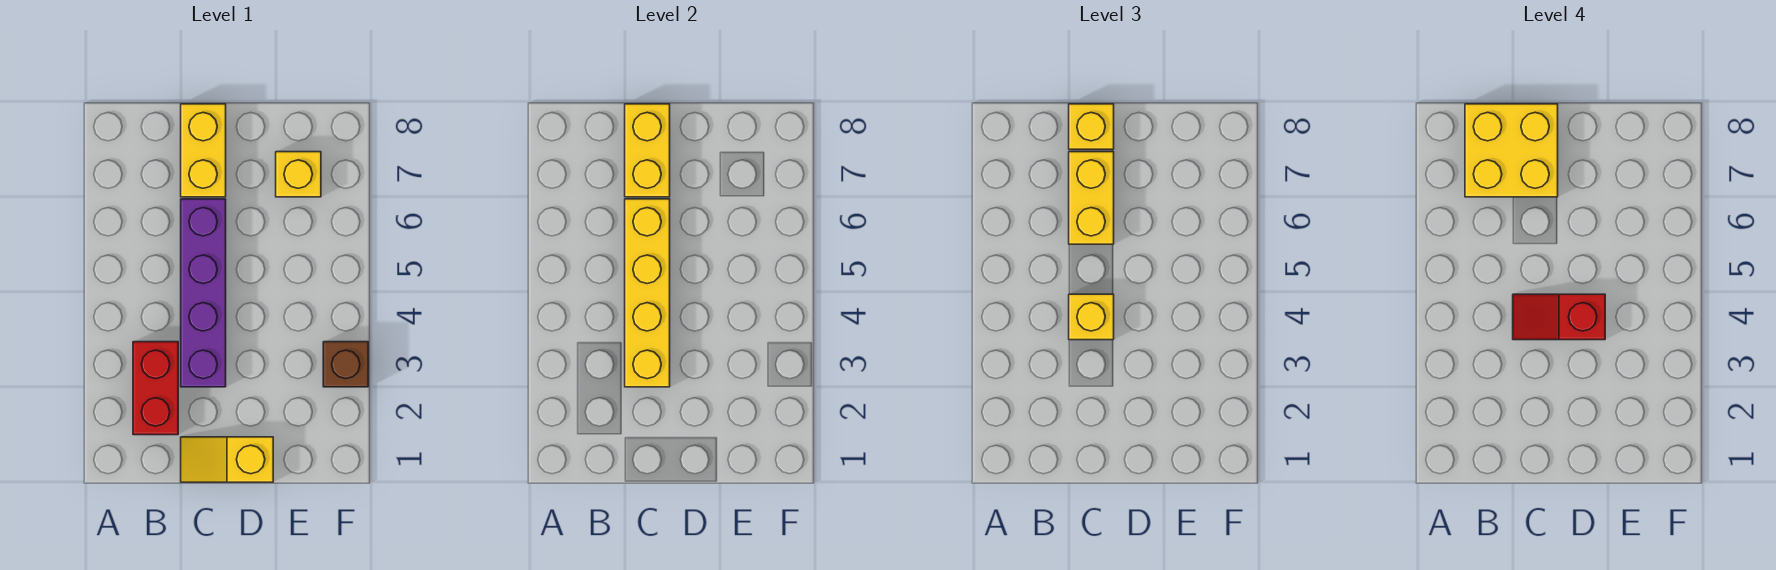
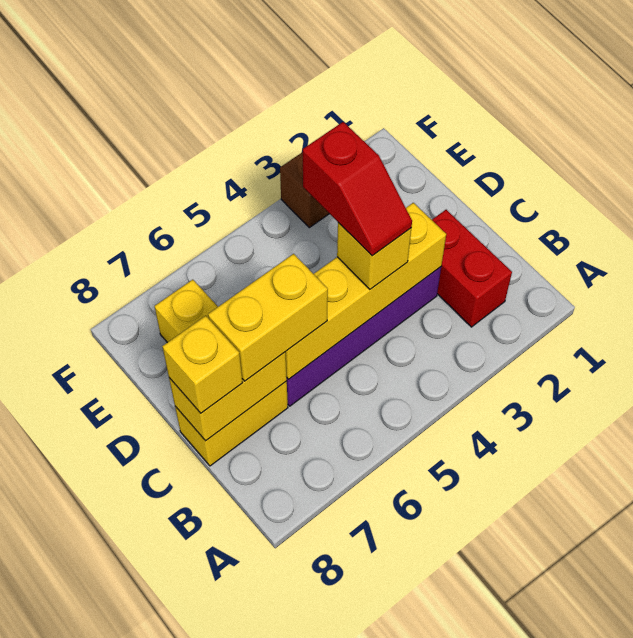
red 1x2 brick [133,342,178,435] -> red 1x2 brick turned to [432,210,512,327]
yellow 2x2 brick [1465,104,1558,197] -> none
yellow 1x2 slope [181,437,273,482] -> none

